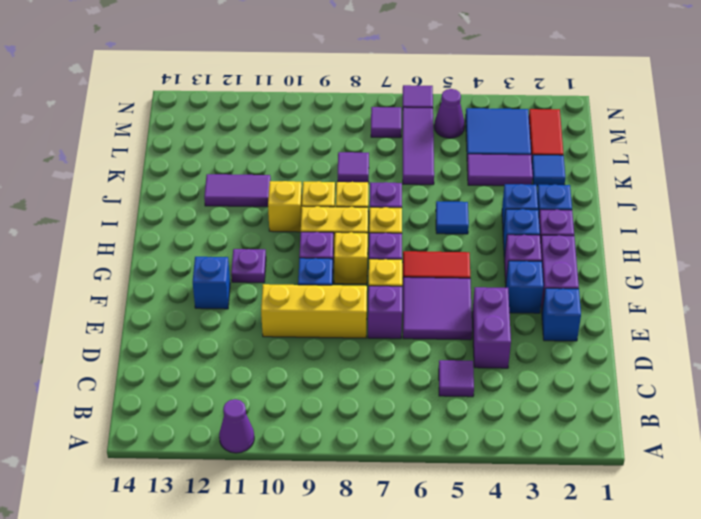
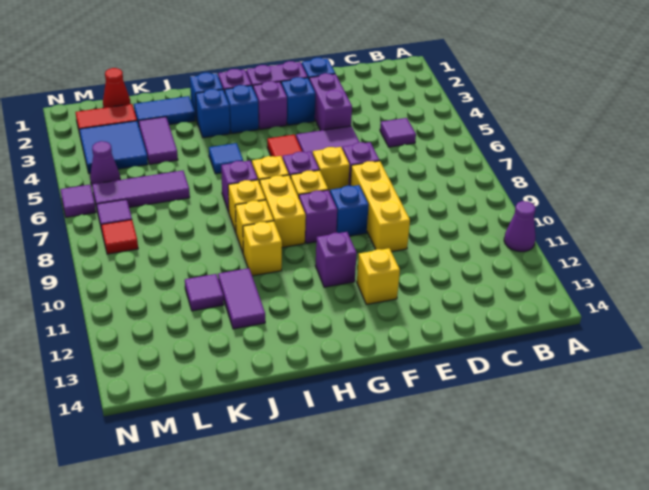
purple 1x2 brick [472,287,511,368] -> purple 1x2 brick turned to [309,73,352,131]
blue 1x1 brick [193,257,230,309] -> yellow 1x1 brick [357,248,400,305]
purple 1x1 plate [231,249,266,283] -> purple 1x1 brick [316,232,357,287]
blue 1x1 tile [532,155,565,186] -> blue 1x2 tile [134,96,195,125]
purple 1x1 tile [338,152,369,184] -> purple 1x1 tile moved to [185,274,224,311]
none -> red 1x1 cone [103,68,131,108]
none -> red 1x1 tile [101,220,138,254]

